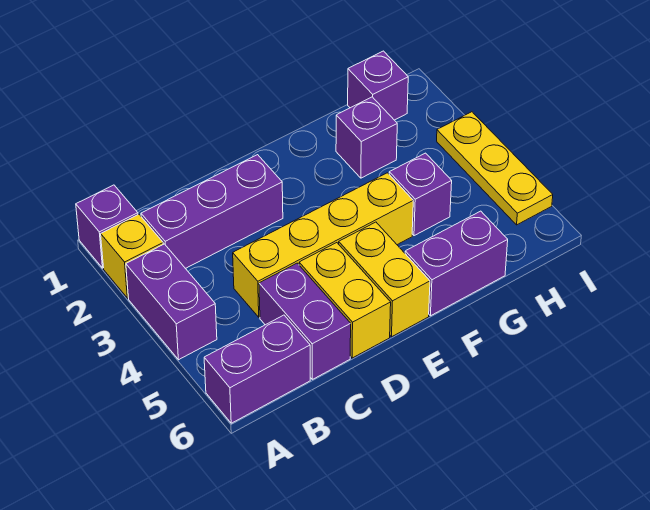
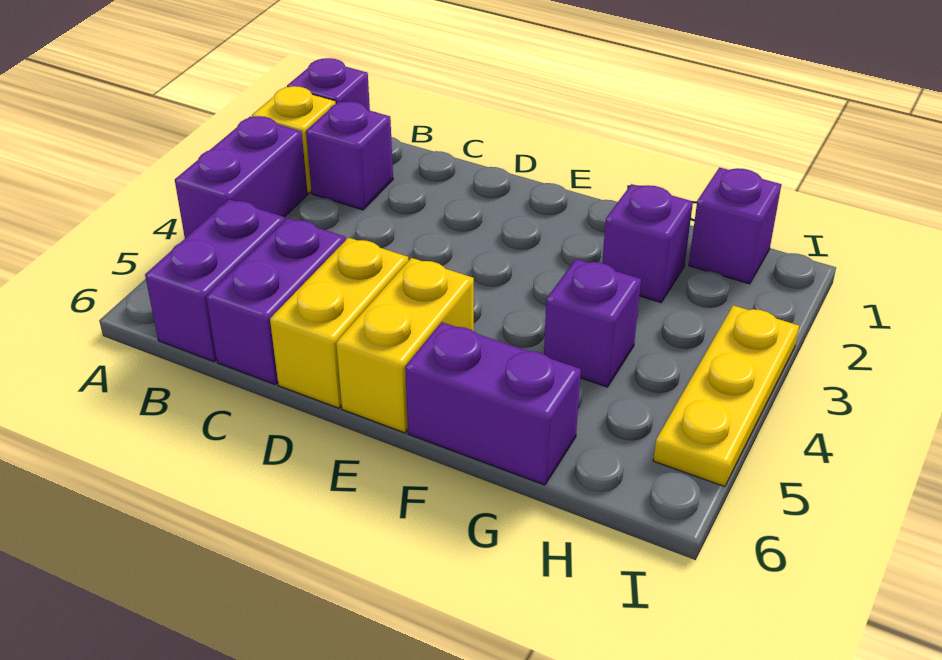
purple 1x2 brick [204,315,310,423] -> purple 1x2 brick turned to [145,199,285,362]
purple 1x3 brick [141,155,283,269] -> purple 1x1 brick [306,102,393,210]
yellow 1x4 brick [233,173,413,317] -> none

